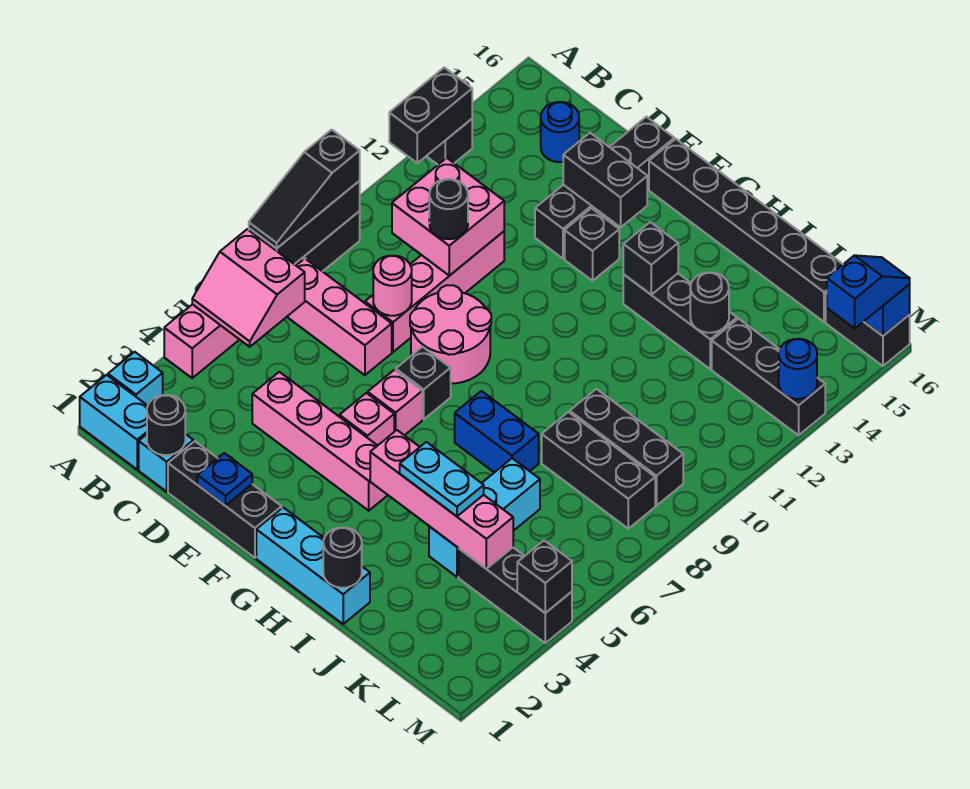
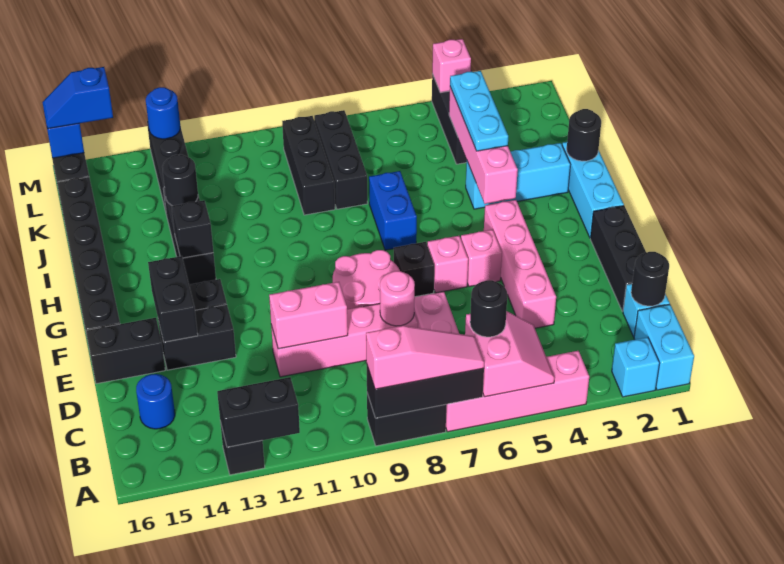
black 1x3 slope [249,130,360,249] -> pink 1x3 slope [366,326,484,389]
pink 2x2 brick [392,158,504,276] -> pink 1x2 brick [269,282,348,349]
black 1x1 round brick [429,179,468,239] -> black 1x1 round brick moved to [470,280,507,337]
blue 1x1 plate [197,453,252,506] -> none
cyan 1x2 plate [400,442,484,516] -> cyan 1x3 plate [450,71,508,151]
cyan 1x3 brick [429,458,540,577] -> cyan 1x3 brick moved to [466,143,571,209]
black 1x1 brick [517,540,572,613] -> pink 1x1 brick [432,39,471,93]

